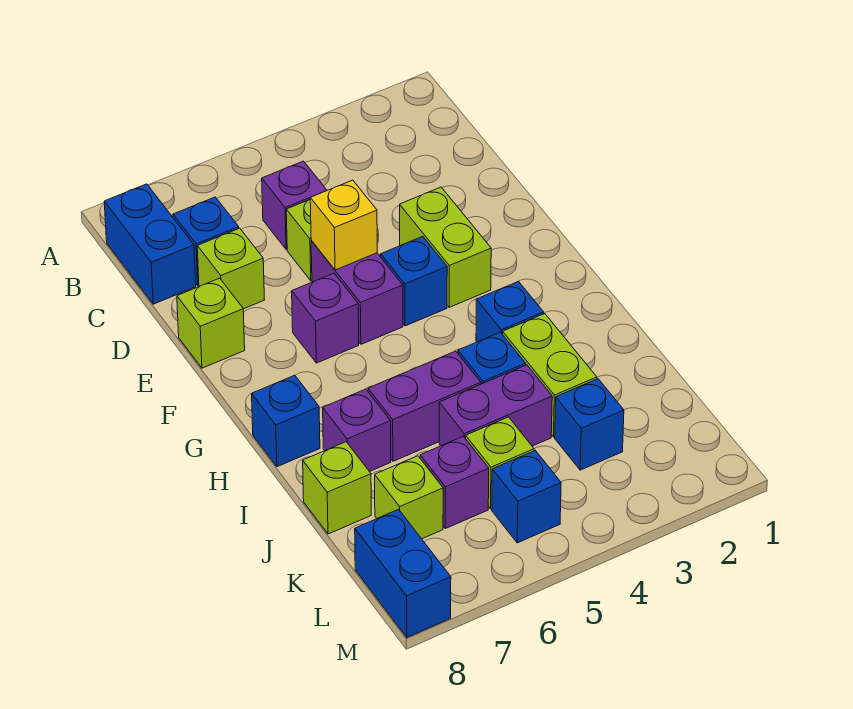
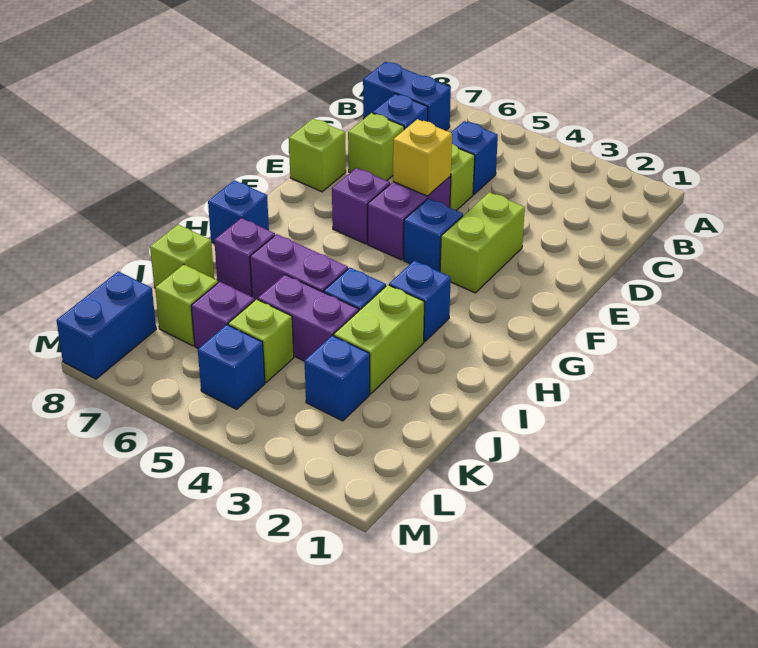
blue 1x2 brick [104,184,196,304] -> blue 1x2 brick turned to [363,62,451,131]
purple 1x1 brick [262,161,327,250] -> blue 1x1 brick [451,121,498,194]

